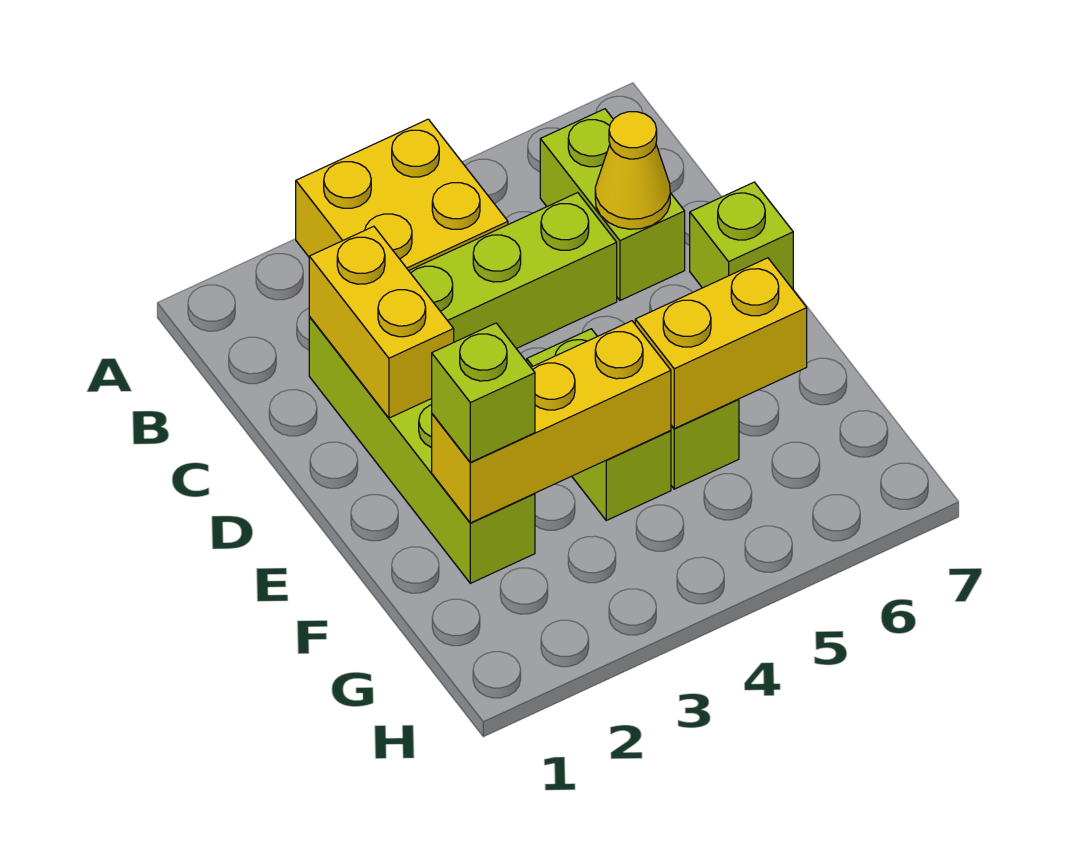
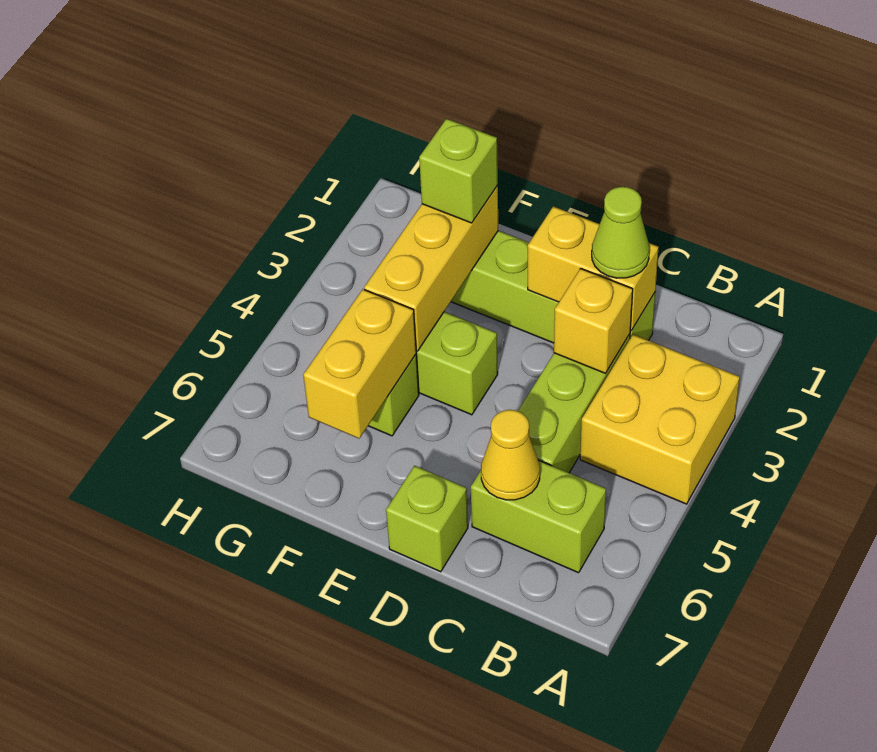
none -> lime 1x1 cone [592,187,649,278]
none -> yellow 1x1 brick [554,269,633,373]

